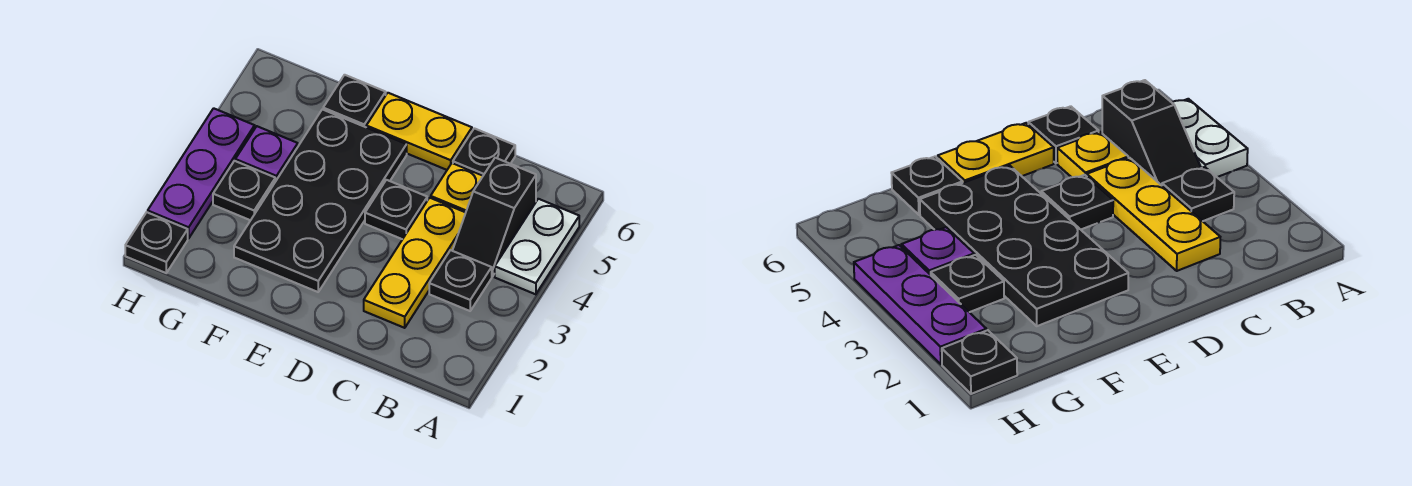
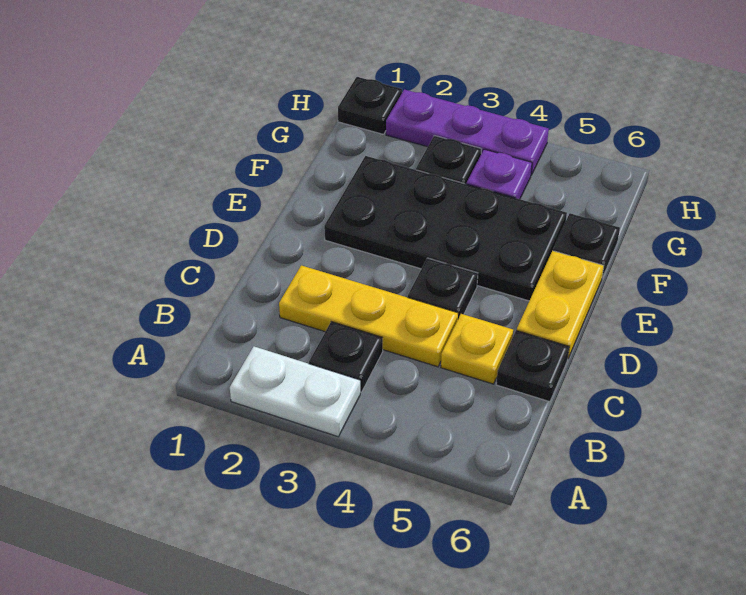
white 1x2 plate [495,199,579,294] -> white 1x2 plate moved to [230,347,360,437]
black 1x2 slope [452,158,536,276] -> none

